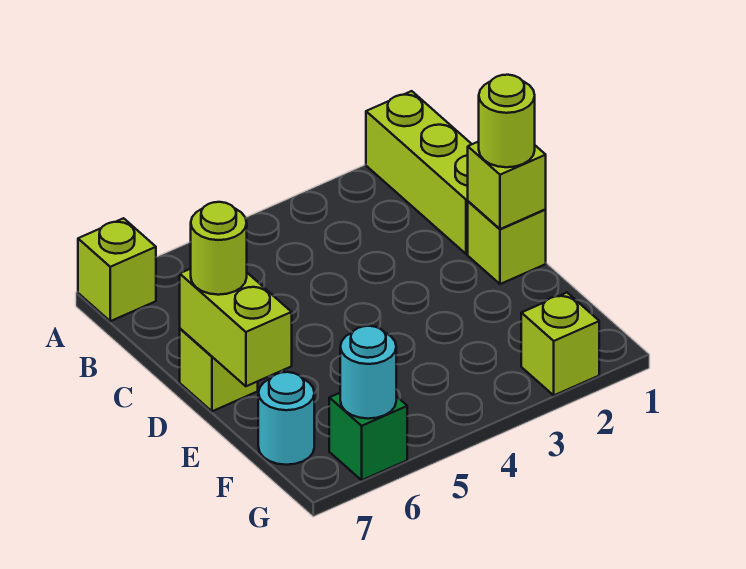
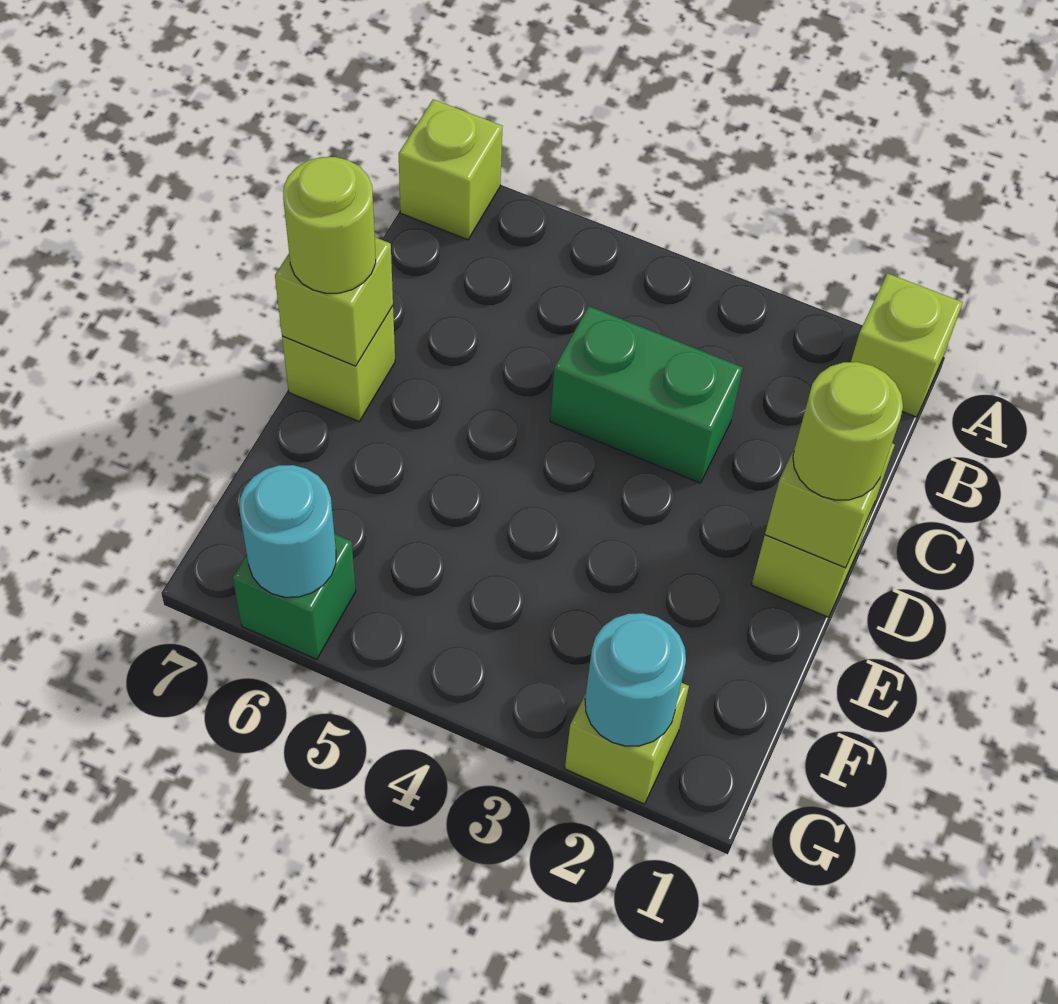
lime 1x3 brick [366,91,472,254] -> lime 1x1 brick [851,273,963,417]
none -> green 1x2 brick [550,306,743,483]
lime 1x2 brick [180,269,292,386] -> lime 1x1 brick [275,237,393,366]
cyan 1x1 round brick [258,372,314,465] -> cyan 1x1 round brick moved to [585,613,686,746]

